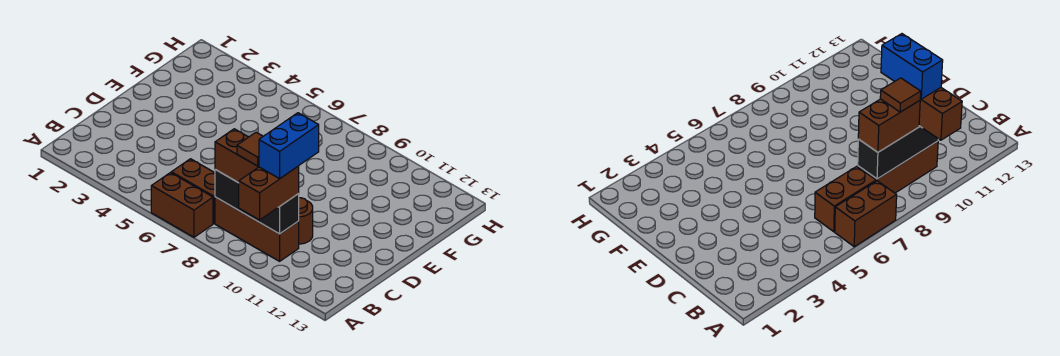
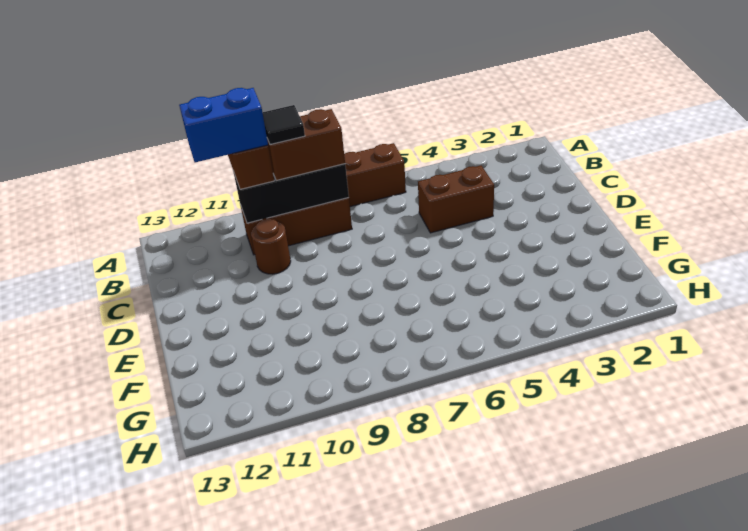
brown 1x2 brick [171,159,215,223] -> brown 1x2 brick moved to [418,165,494,233]
brown 1x1 tile [237,132,263,166] -> black 1x1 tile [262,105,305,144]
blue 1x2 brick [259,113,319,179] -> blue 1x2 brick turned to [179,88,268,162]

